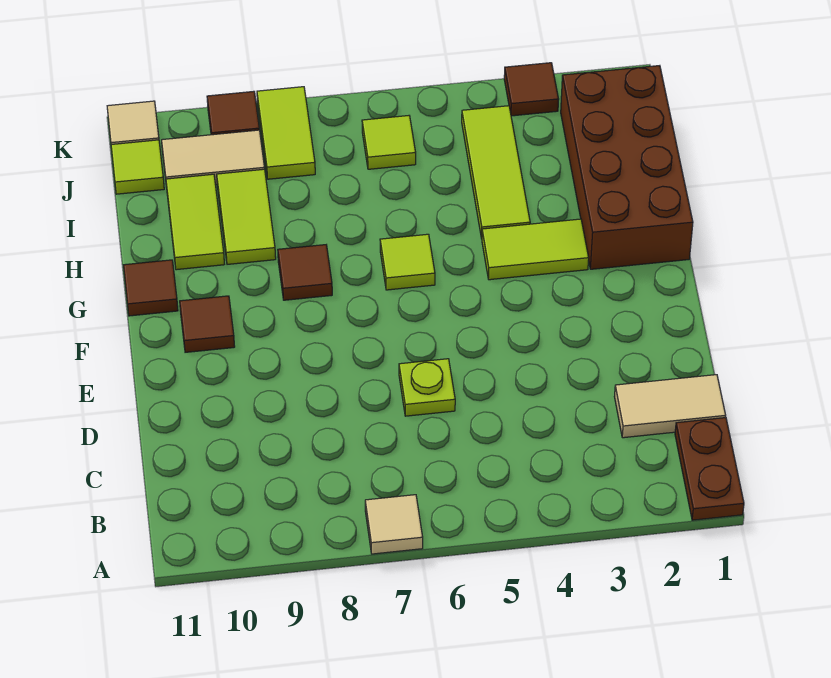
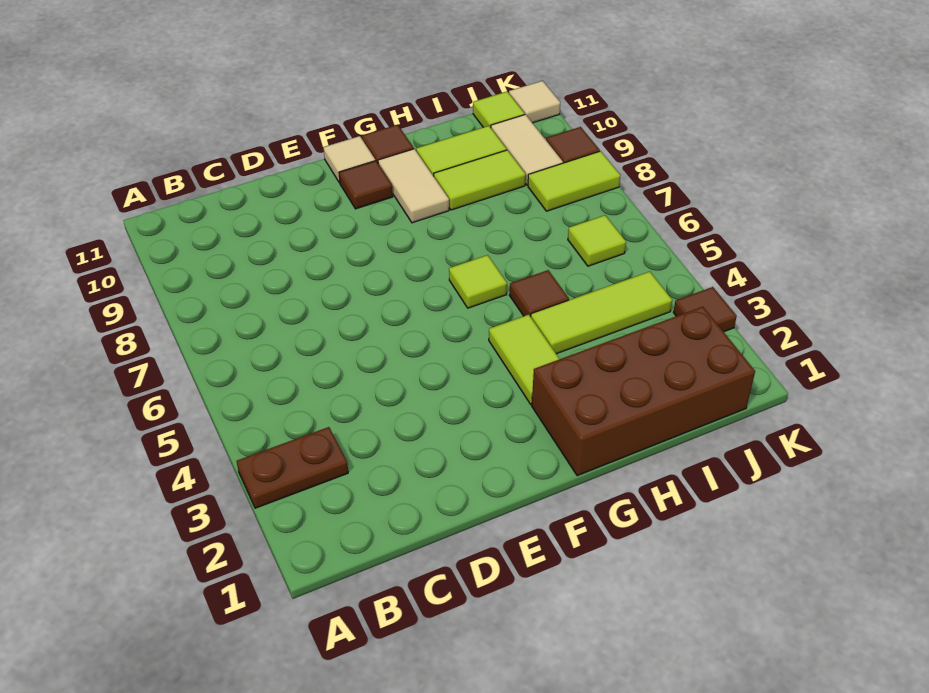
brown 1x2 plate [675,418,744,520] -> brown 1x2 plate moved to [236,427,348,508]
tan 1x1 tile [365,495,423,554] -> tan 1x1 tile moved to [323,136,375,183]
tan 1x2 tile [614,375,726,438] -> tan 1x2 tile moved to [378,149,449,223]
lime 1x1 plate [399,359,455,416] -> none
brown 1x1 tile [278,245,332,300] -> brown 1x1 tile moved to [509,270,569,317]

